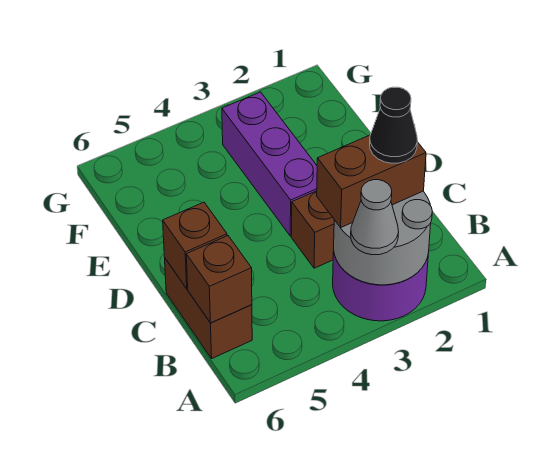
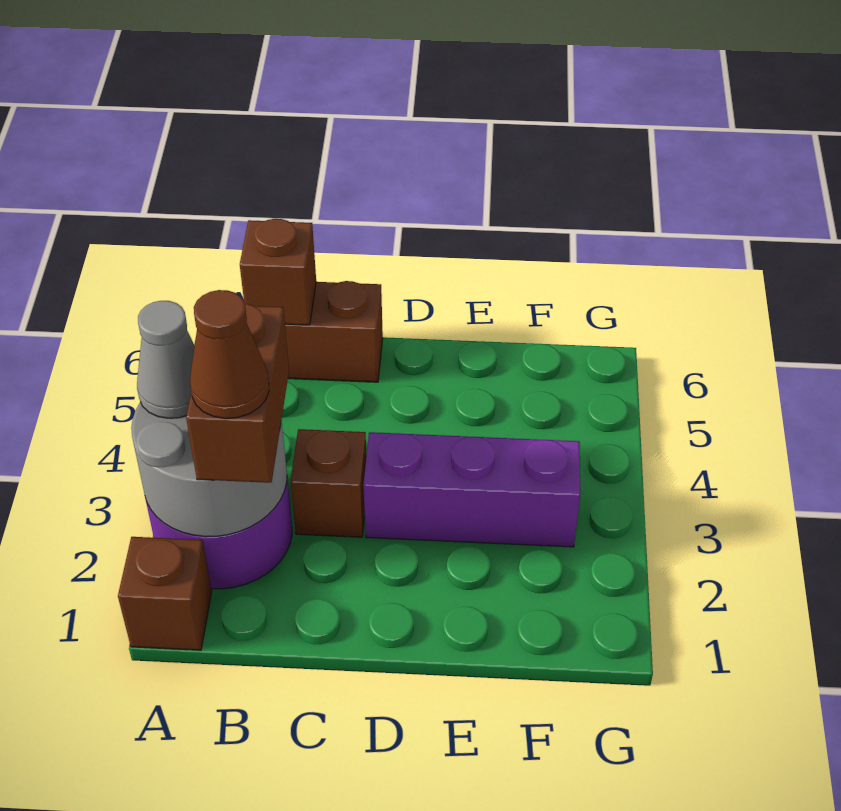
black 1x1 cone [370,87,417,163] -> brown 1x1 cone [190,290,269,418]
brown 1x1 brick [163,202,227,289] -> brown 1x1 brick moved to [118,537,212,650]

